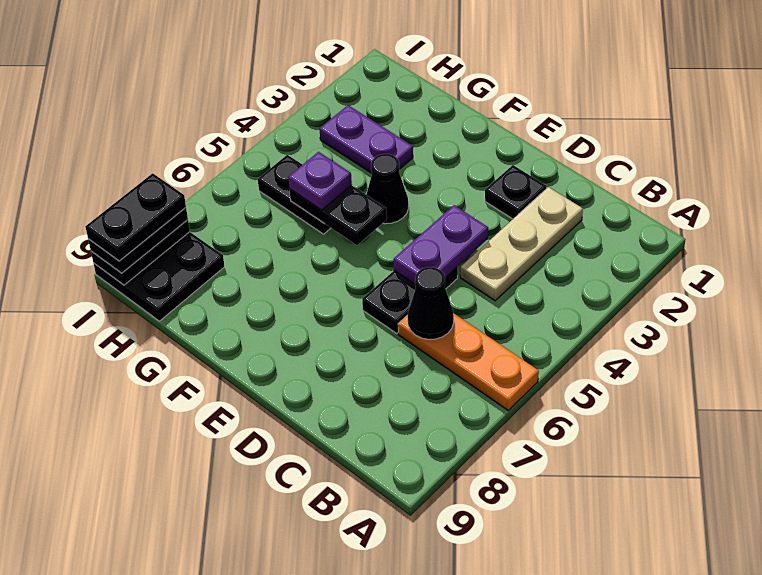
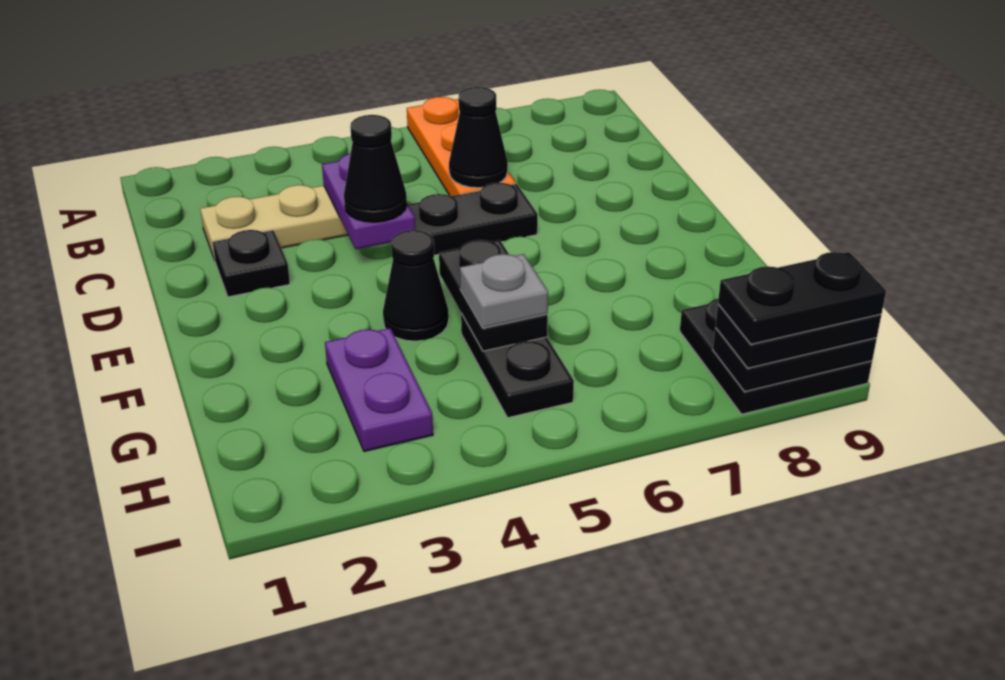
purple 1x2 plate [394,205,488,284] -> purple 1x2 plate turned to [322,153,415,249]
none -> black 1x1 cone [344,115,407,222]
purple 1x1 plate [288,152,352,210] -> grey 1x1 plate [460,254,548,328]

